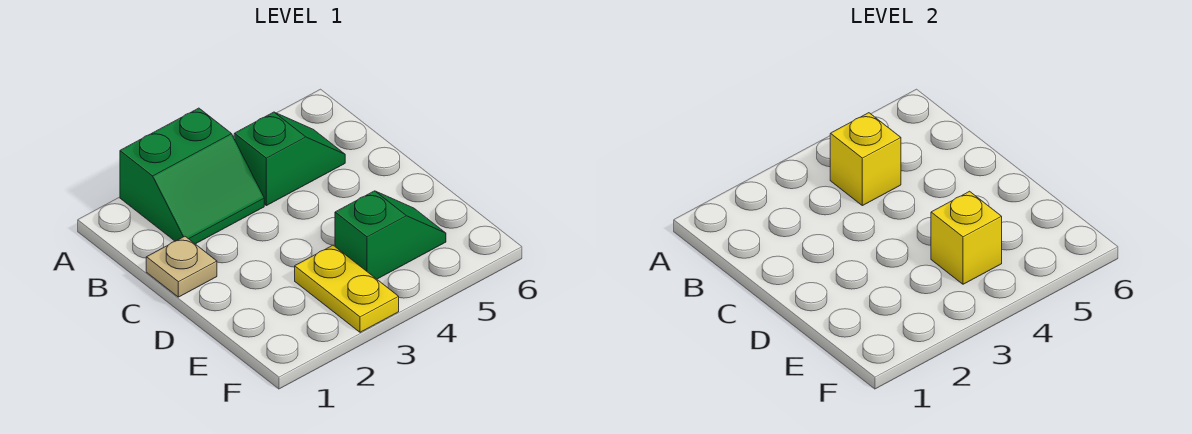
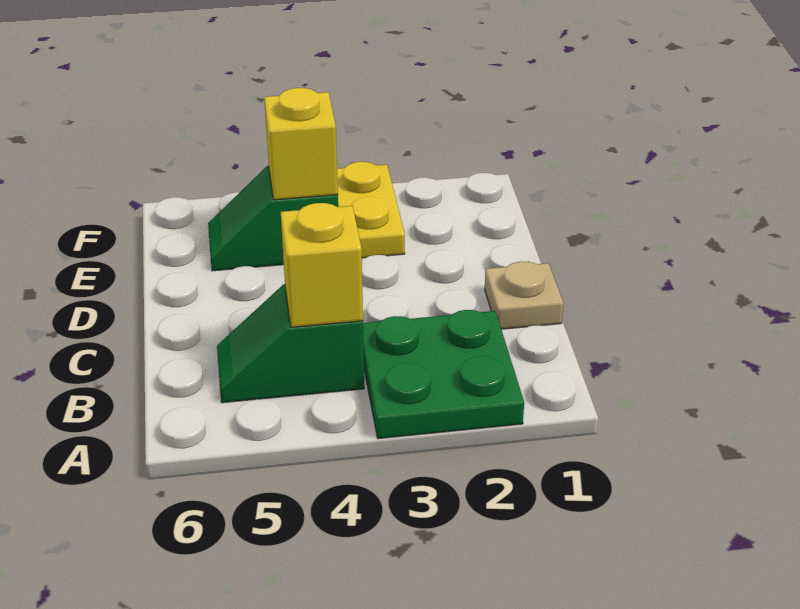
green 2x2 slope [120,108,264,244] -> green 2x2 plate [363,310,524,439]

